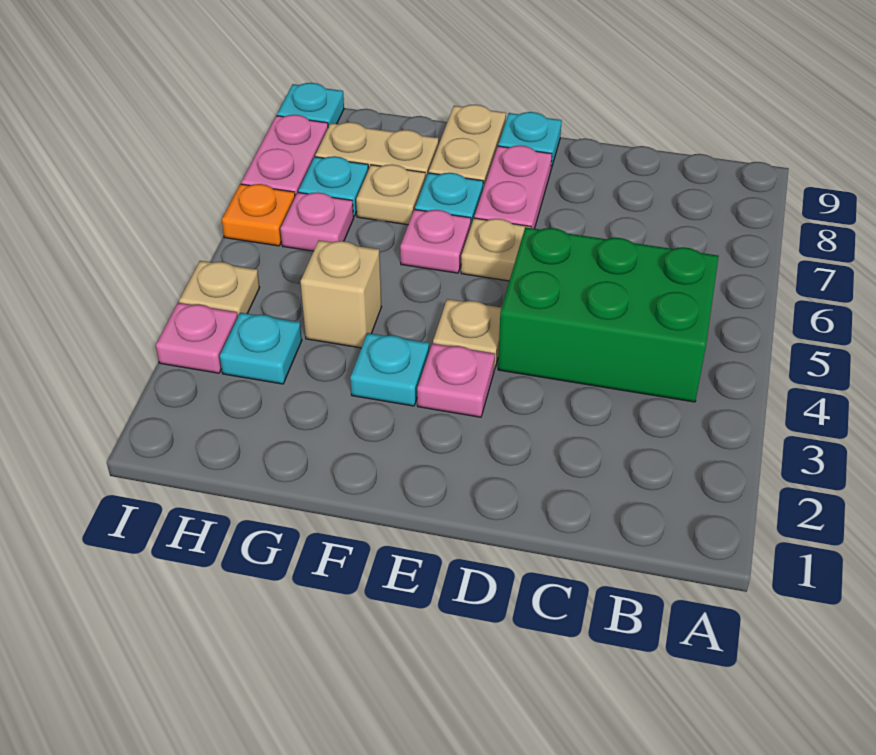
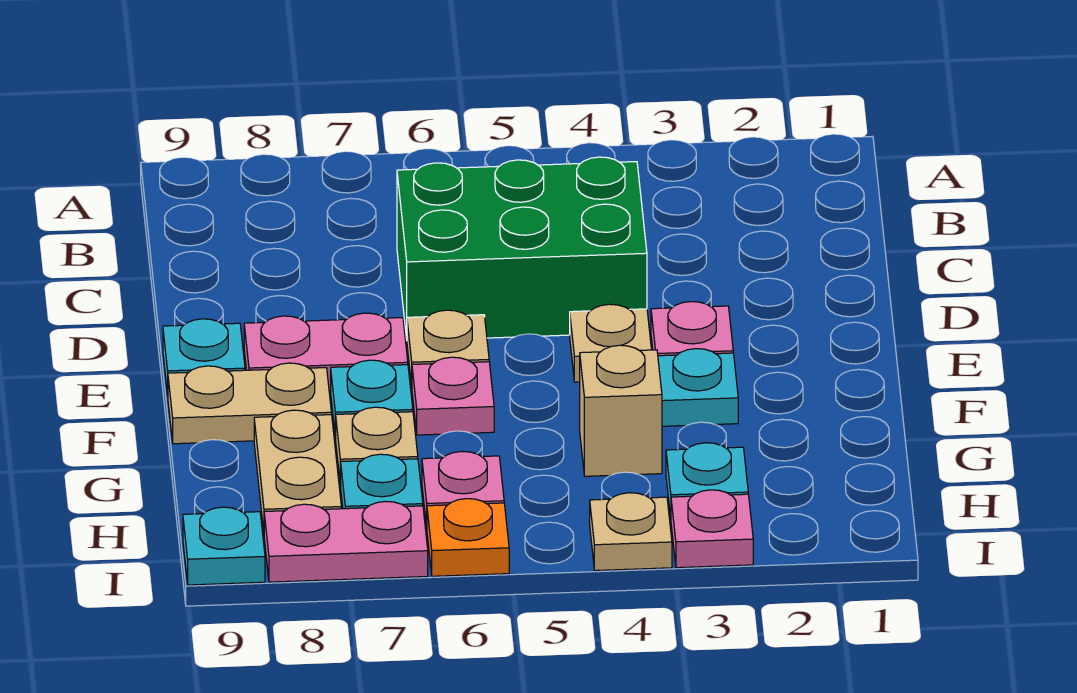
green 2x3 brick [498,227,719,402] -> green 2x3 brick turned to [397,157,647,339]

